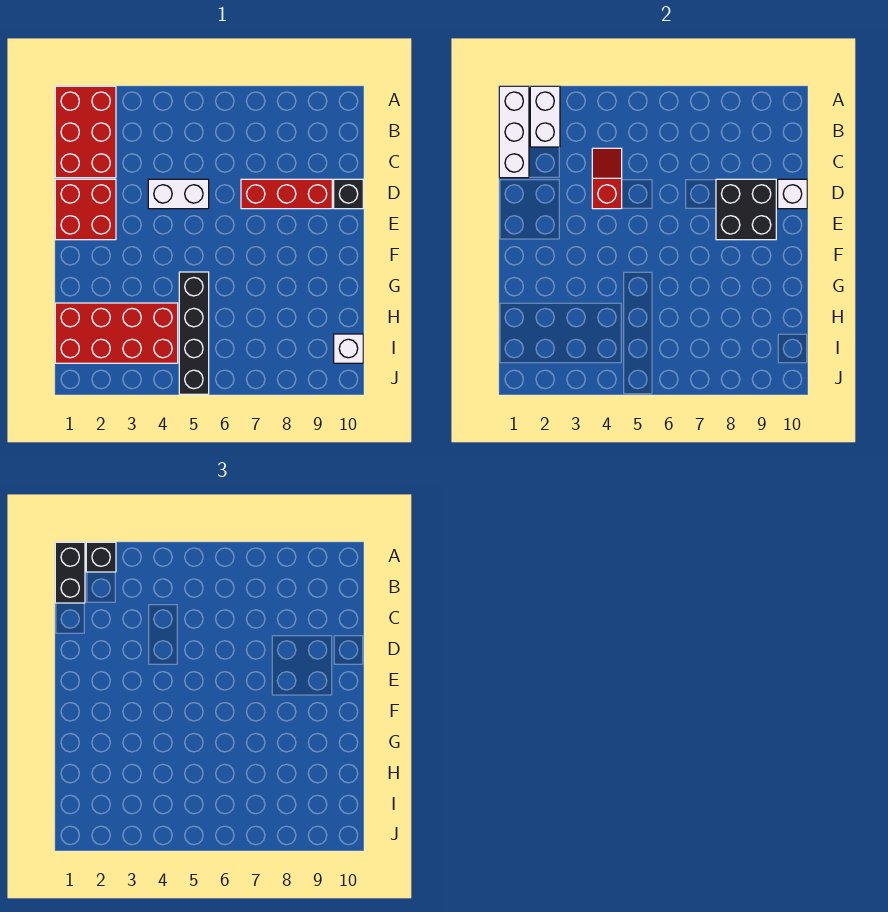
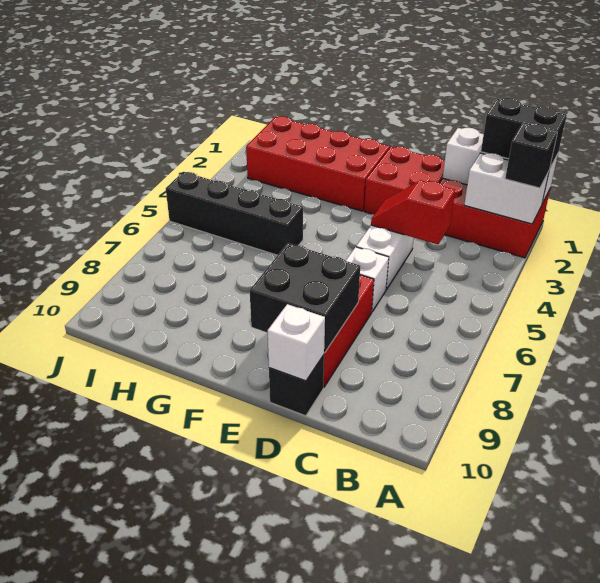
red 1x2 slope [592,148,622,209] -> red 1x2 slope turned to [371,180,455,244]
red 2x4 brick [55,303,178,363] -> red 2x4 brick turned to [246,116,390,211]
white 1x1 brick [334,334,363,363] -> white 1x1 brick moved to [346,247,389,312]

